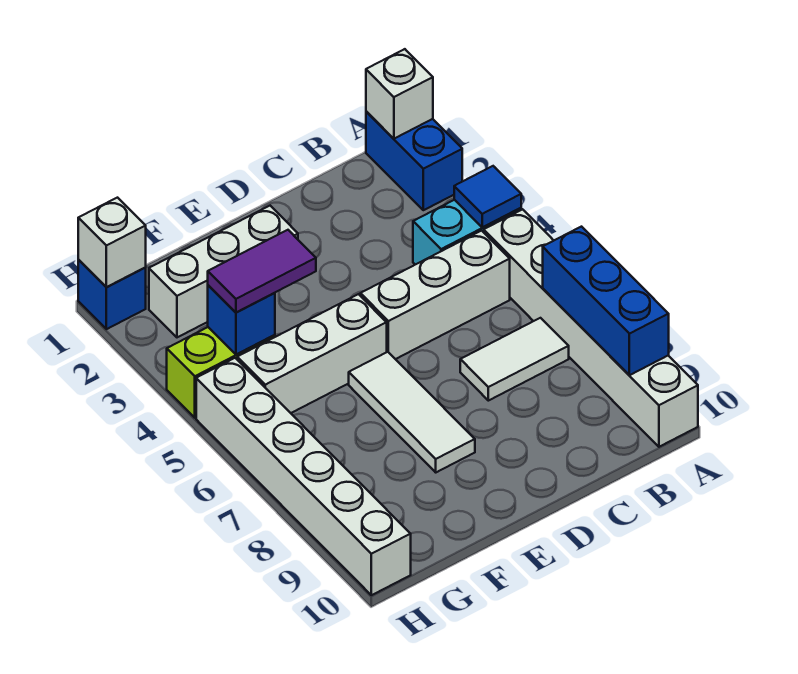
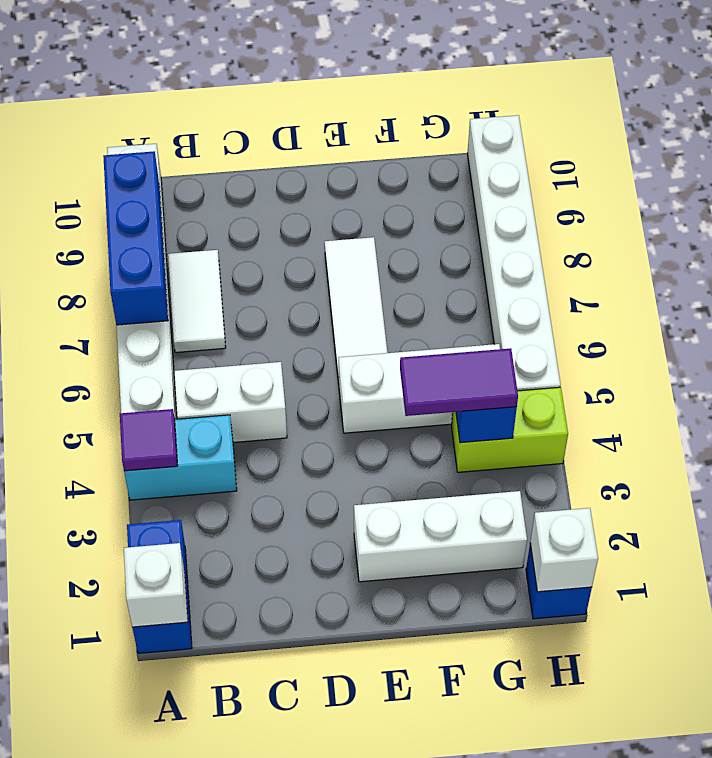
blue 1x1 tile [454,166,521,227] -> purple 1x1 tile [120,409,178,471]
white 1x3 brick [360,231,510,359] -> white 1x2 brick [174,362,287,443]
white 1x2 tile [460,318,569,401] -> white 1x2 tile turned to [168,250,226,353]

